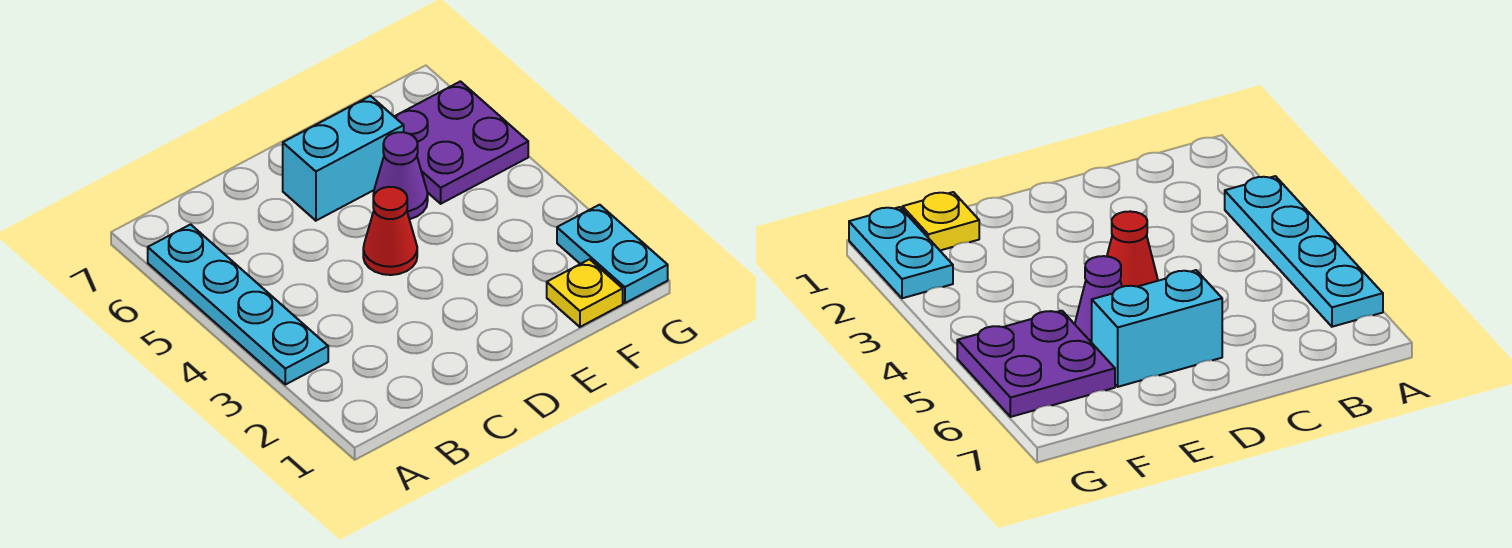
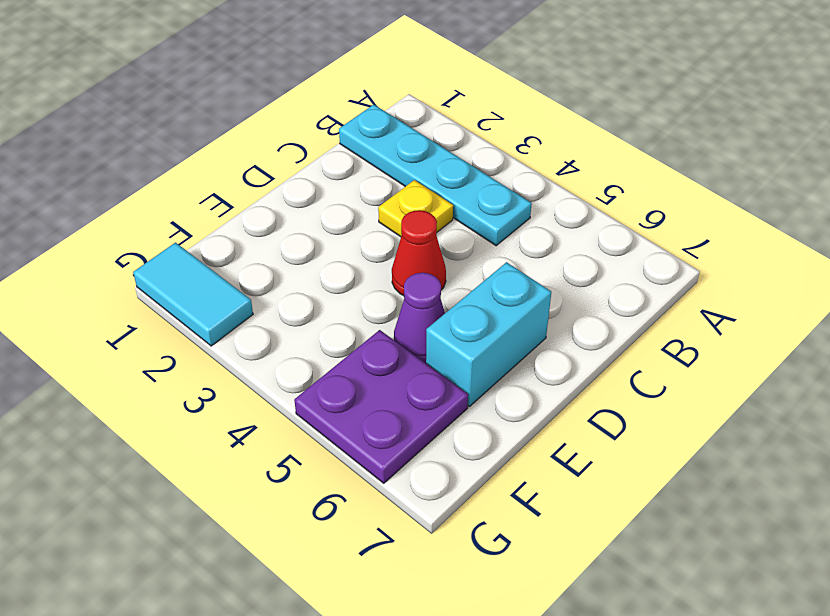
cyan 1x4 plate [148,224,328,385] -> cyan 1x4 plate moved to [339,105,532,246]
yellow 1x1 plate [547,259,623,327] -> yellow 1x1 plate moved to [378,180,453,237]
cyan 1x2 plate [557,205,668,303] -> cyan 1x2 tile [133,243,253,346]

